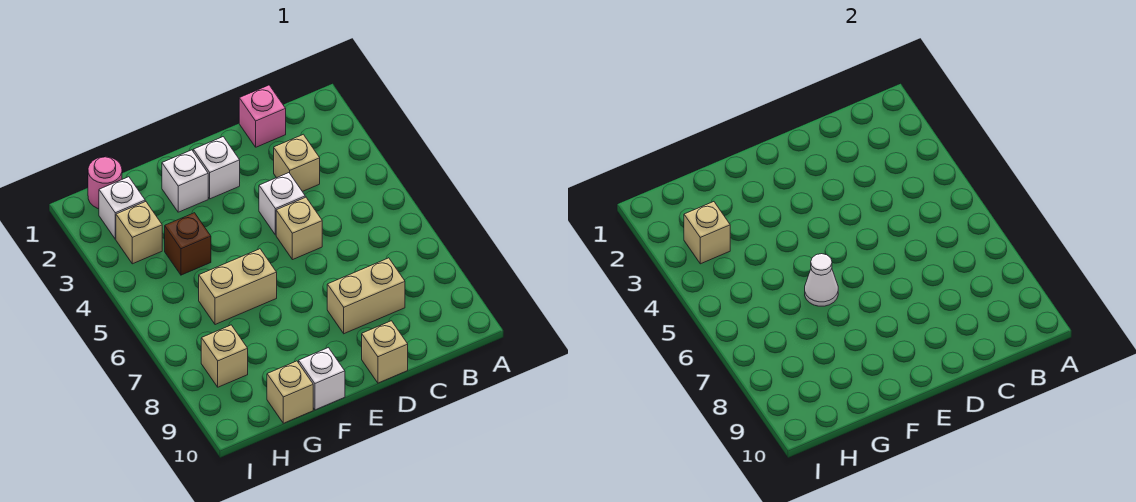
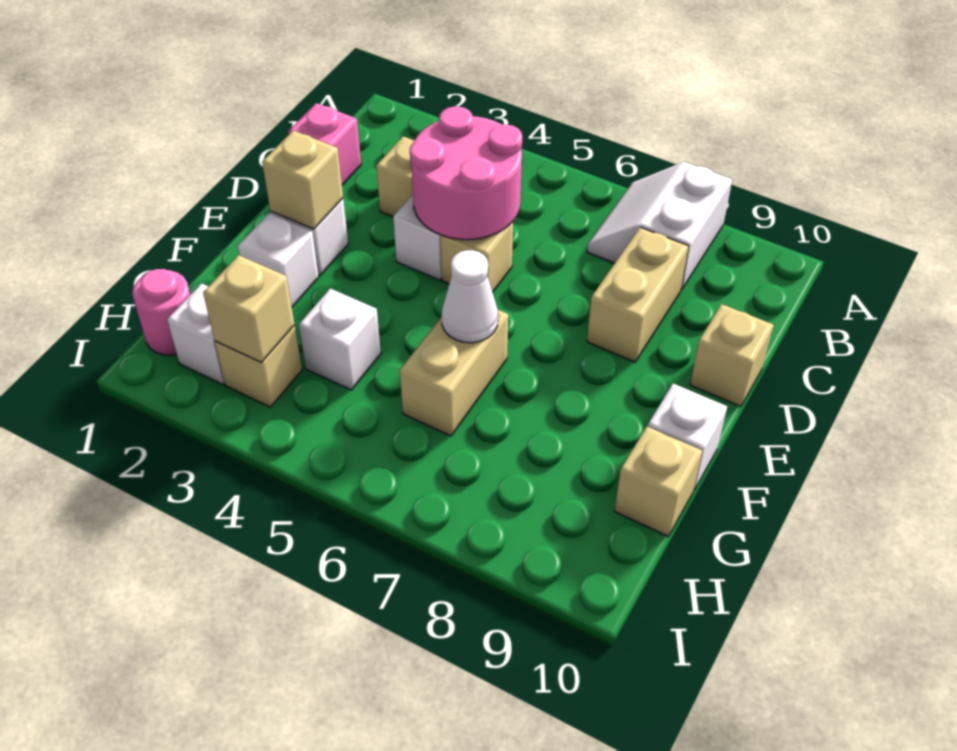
none -> white 2x2 slope [587,162,732,290]
none -> pink 2x2 round brick [410,107,522,240]
brown 1x1 brick [165,213,211,275] -> white 1x1 brick [299,289,381,390]
tan 1x1 brick [201,325,248,387] -> tan 1x1 brick moved to [262,130,343,229]

